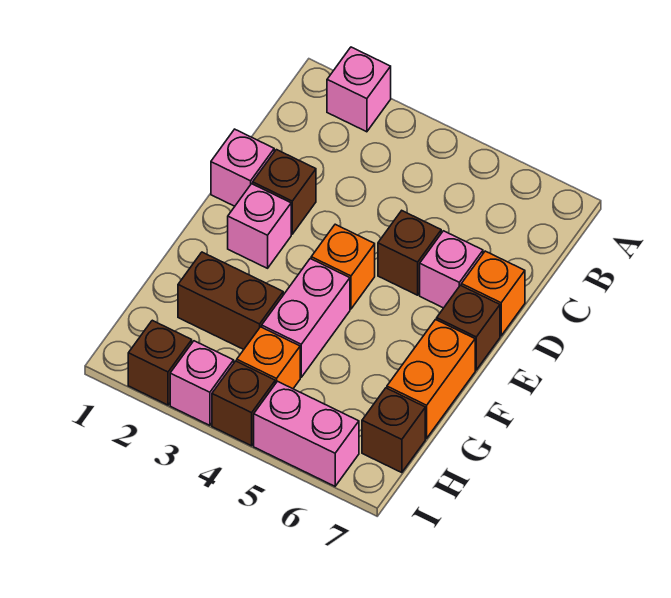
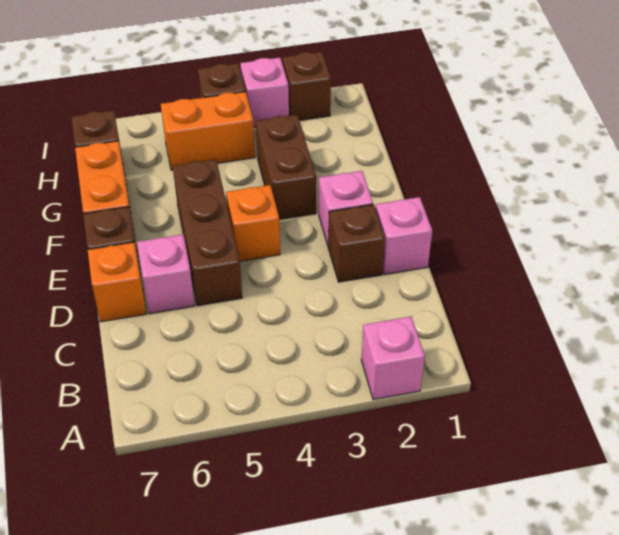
brown 1x1 brick [378,211,441,295] -> brown 1x3 brick [173,159,242,306]
pink 1x2 brick [262,259,350,377] -> none
brown 1x2 brick [178,252,283,349] -> brown 1x2 brick turned to [256,115,316,220]
orange 1x1 brick [237,327,300,389] -> orange 1x2 brick [161,92,255,170]
pink 1x2 brick [254,381,359,486] -> none

